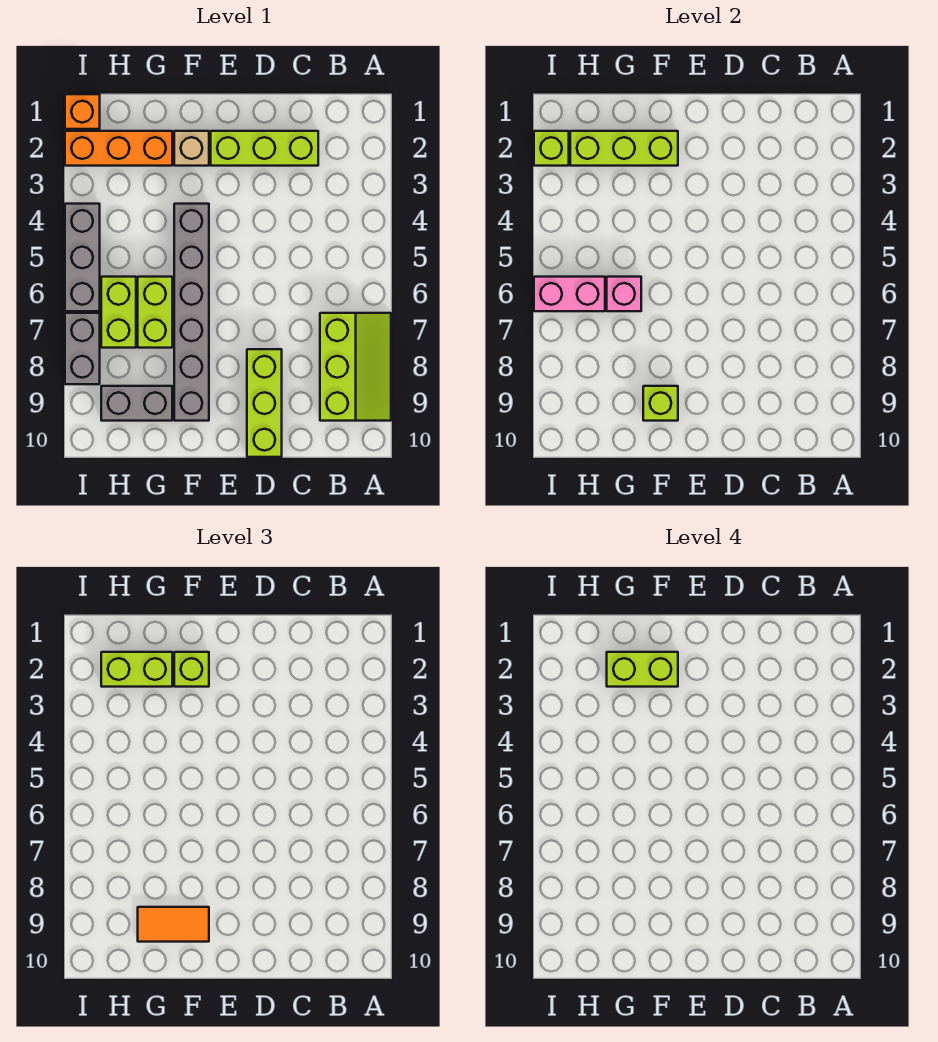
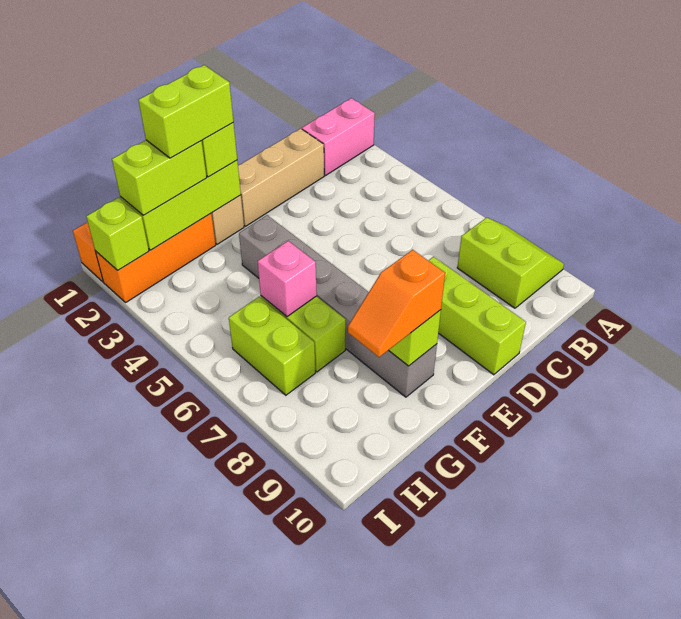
lime 2x3 slope [320,313,391,421] -> lime 2x2 slope [457,218,564,308]
lime 1x3 brick [211,131,318,166] -> tan 1x3 brick [238,129,324,226]
orange 1x2 tile [138,907,209,942] -> orange 1x2 slope [348,250,445,357]
grey 1x2 brick [101,386,172,421] -> none
pink 1x2 brick [534,277,605,311] -> pink 1x2 brick moved to [302,98,375,175]
grey 1x3 brick [65,204,100,311] -> none
grey 1x2 brick [65,313,100,384] -> none

